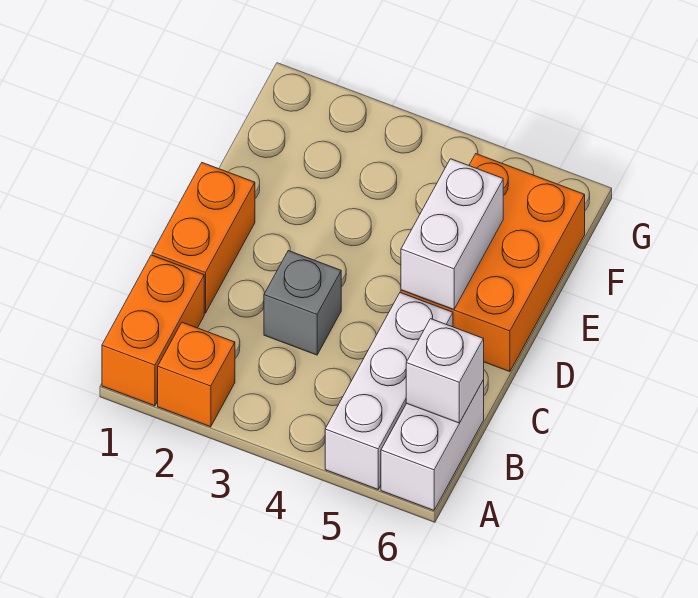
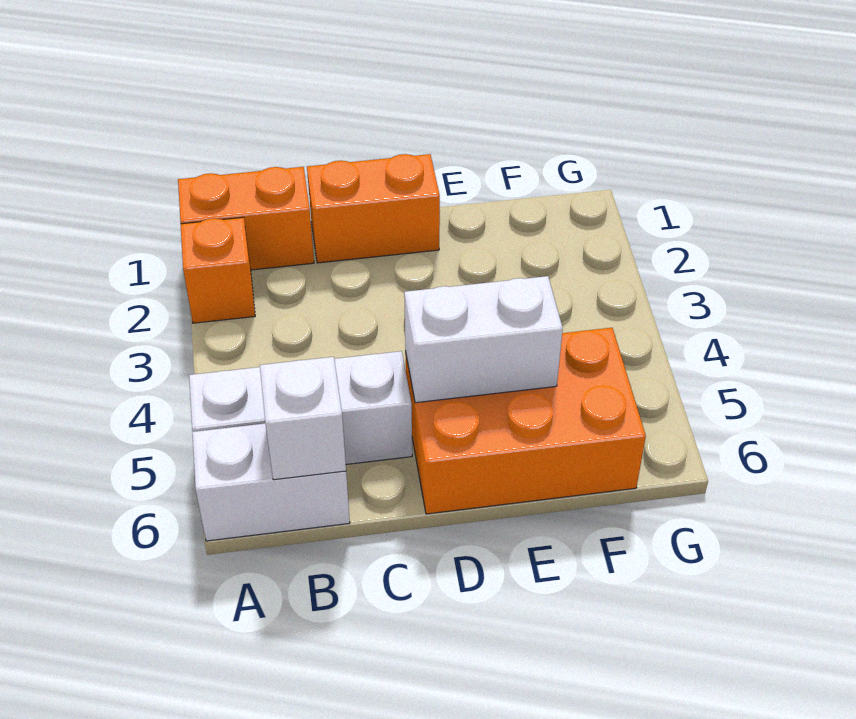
grey 1x1 brick [264,251,341,355] -> none

